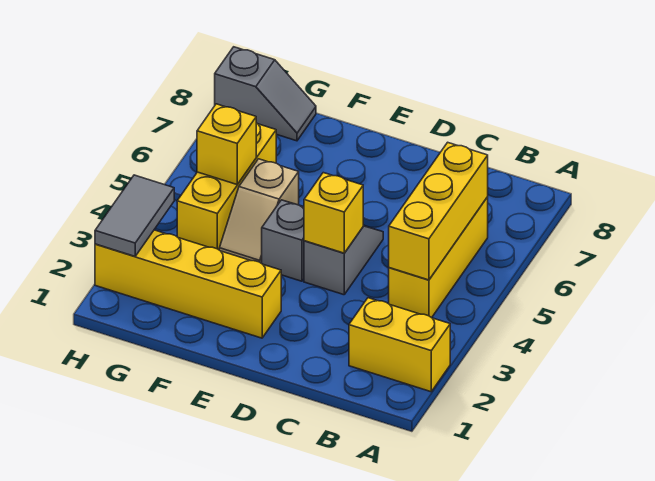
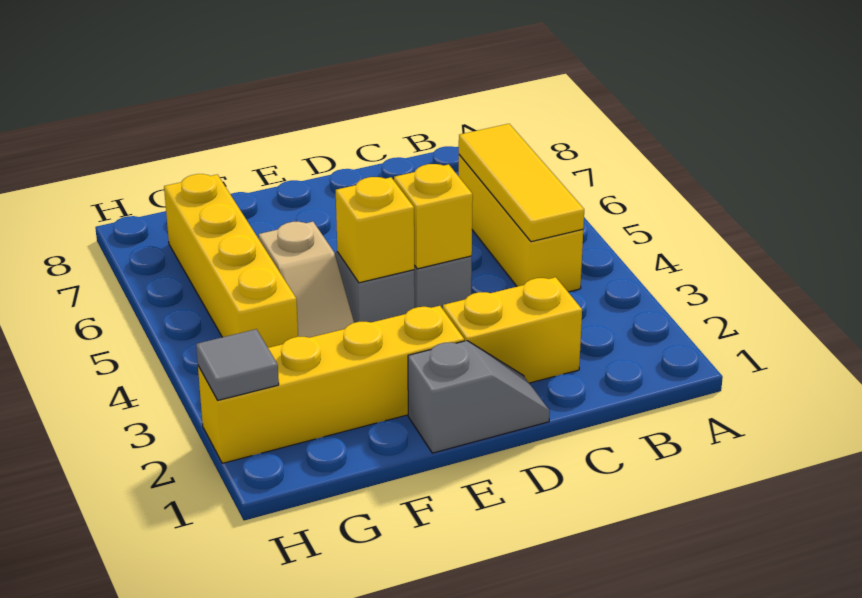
yellow 1x2 brick [349,298,450,392] -> yellow 1x2 brick moved to [443,277,582,383]
yellow 1x3 brick [389,142,488,280] -> yellow 1x3 tile [459,124,584,242]
yellow 1x3 brick [177,123,276,250] -> yellow 1x4 brick [164,174,298,348]
yellow 1x1 brick [197,104,256,184] -> yellow 1x1 brick moved to [336,177,414,283]
grey 1x2 slope [215,47,316,141] -> grey 1x2 slope moved to [408,341,550,453]
grey 1x2 tile [95,175,174,257] -> grey 1x1 tile [196,329,279,400]

